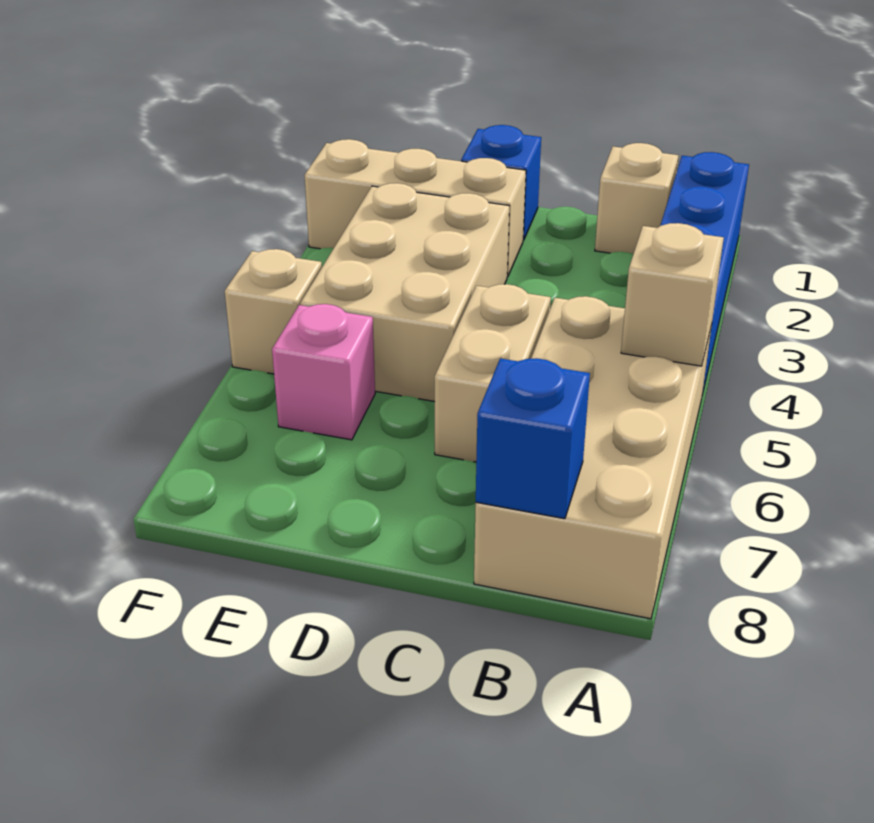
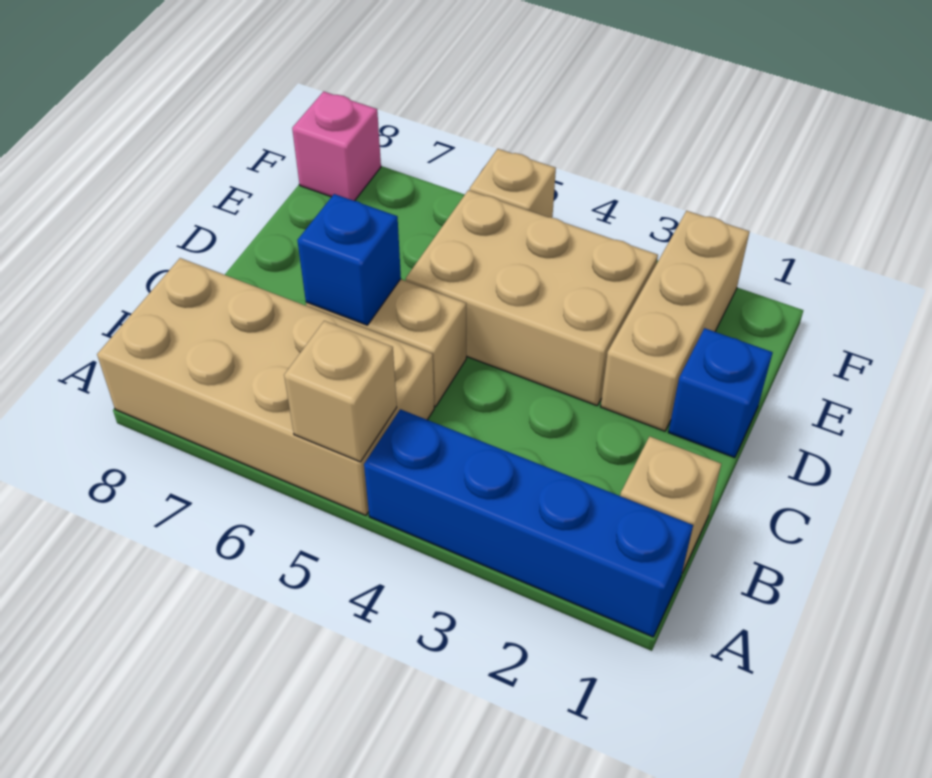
blue 1x1 brick [476,358,590,519] -> blue 1x1 brick moved to [297,194,401,325]
pink 1x1 brick [272,304,375,440] -> pink 1x1 brick moved to [292,91,381,201]

